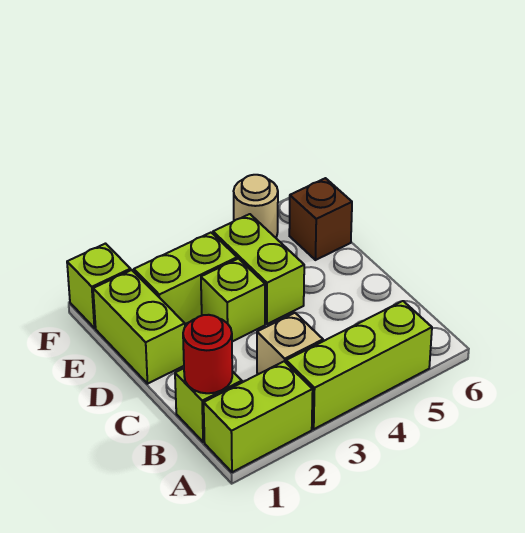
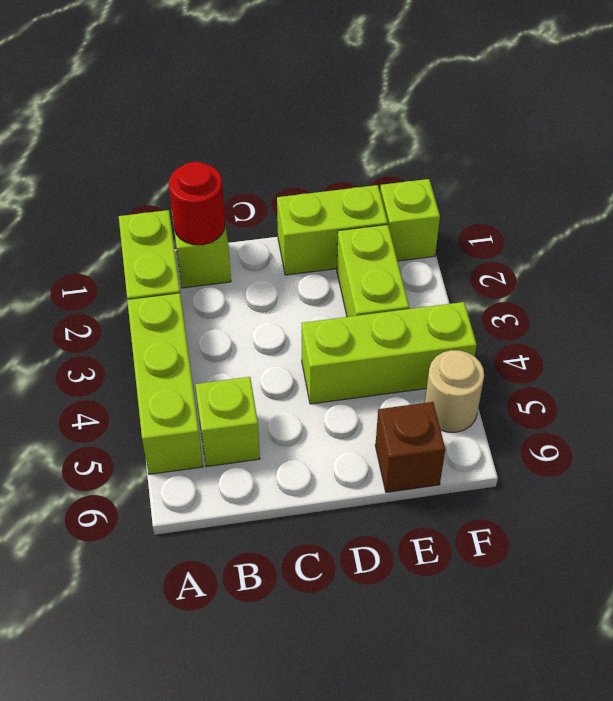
tan 1x1 brick [257,313,323,374] -> none
lime 1x1 brick [201,259,265,342] -> lime 1x1 brick moved to [195,377,260,467]
lime 1x2 brick [213,214,304,324] -> lime 1x3 brick [302,302,477,404]

